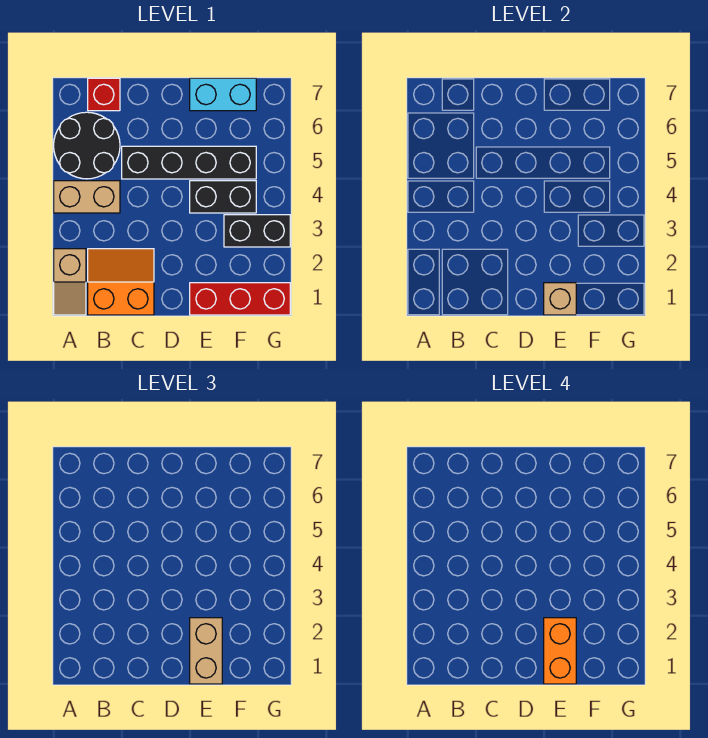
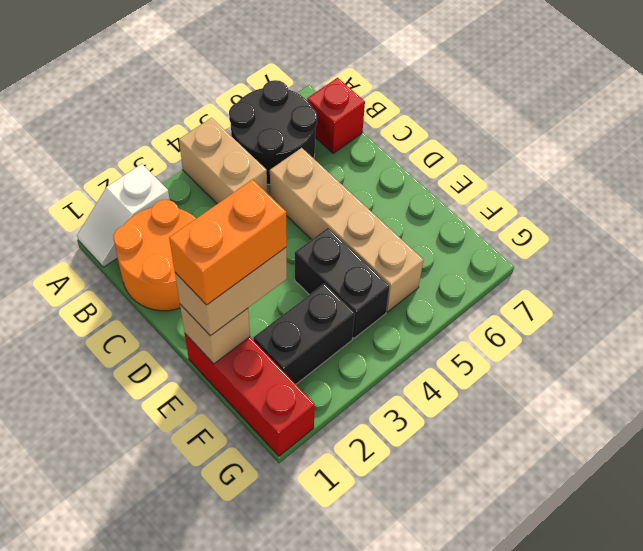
tan 1x2 slope [54,249,86,315] -> white 1x2 slope [77,164,170,267]
orange 2x2 slope [88,249,154,315] -> orange 2x2 round brick [113,200,196,311]
black 1x4 brick [122,146,256,179] -> tan 1x4 brick [270,148,423,312]
cyan 1x2 brick [190,78,256,111] -> none
black 1x2 brick [224,215,290,247] -> black 1x2 brick turned to [253,284,355,384]

